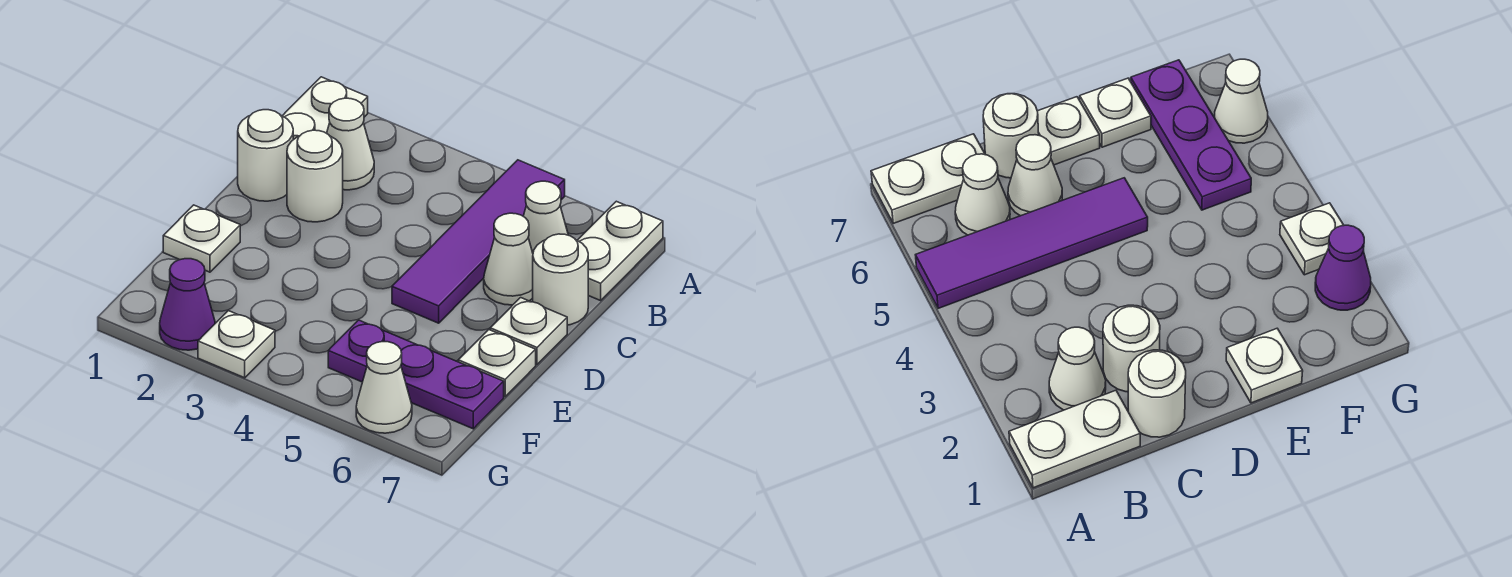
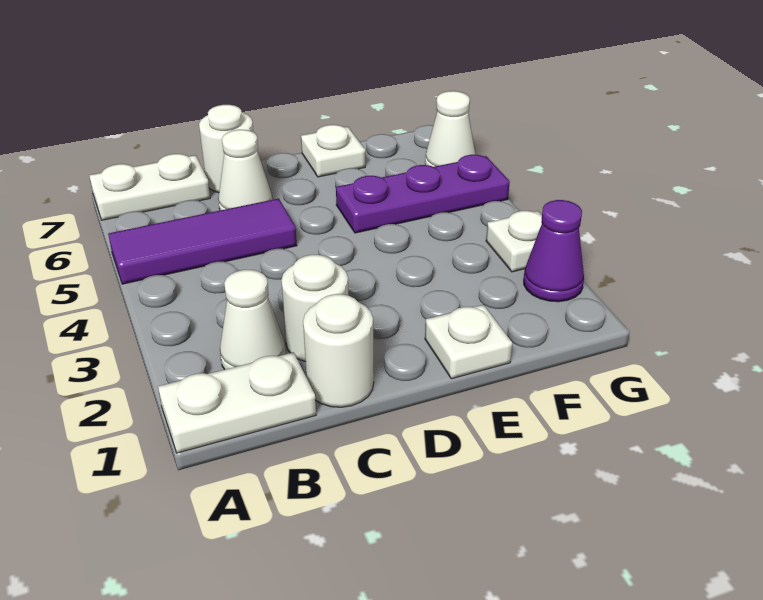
purple 1x4 tile [392,160,565,323] -> purple 1x3 tile [108,199,297,284]
white 1x1 cone [523,181,568,253] -> none
white 1x1 plate [490,298,567,365] -> none
purple 1x3 plate [328,320,504,429] -> purple 1x3 plate turned to [336,155,510,233]

